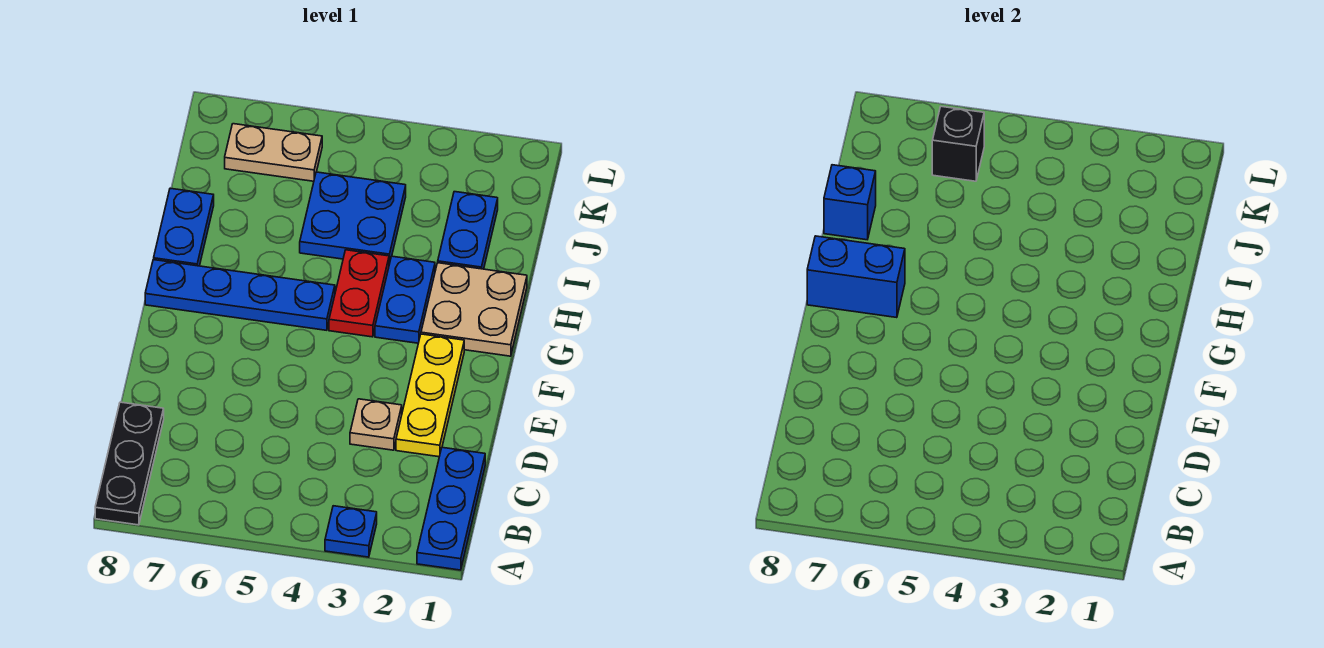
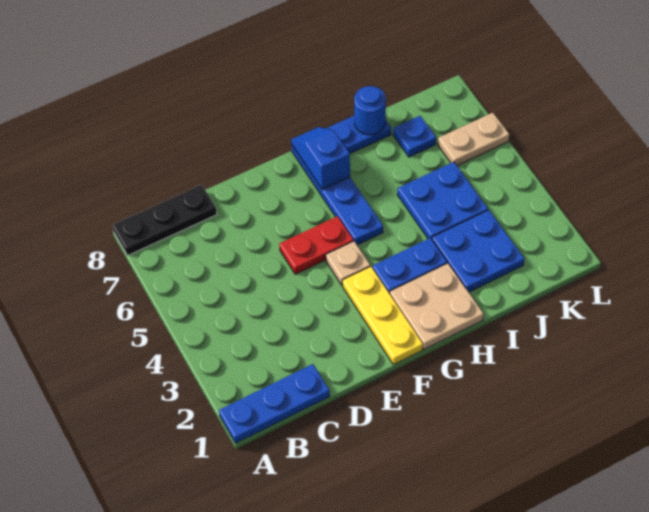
blue 1x1 plate [325,506,377,557] -> blue 1x1 plate moved to [393,116,436,157]
yellow 1x3 plate [396,334,464,457] -> yellow 1x3 plate turned to [342,266,423,365]
tan 1x1 plate [350,399,402,450] -> tan 1x1 plate moved to [326,241,370,285]
red 1x2 plate [329,250,389,337] -> red 1x2 plate moved to [279,216,353,274]
blue 1x2 brick [807,236,905,318] -> blue 1x2 slope [291,127,350,190]
blue 1x2 plate [438,192,498,269] -> blue 2x2 plate [432,210,524,292]
blue 1x1 brick [824,165,876,240] -> blue 1x1 round brick [354,86,386,135]
tan 1x2 plate [225,124,322,181] -> tan 1x2 plate turned to [438,113,509,166]
black 1x1 brick [932,106,984,181] -> none

